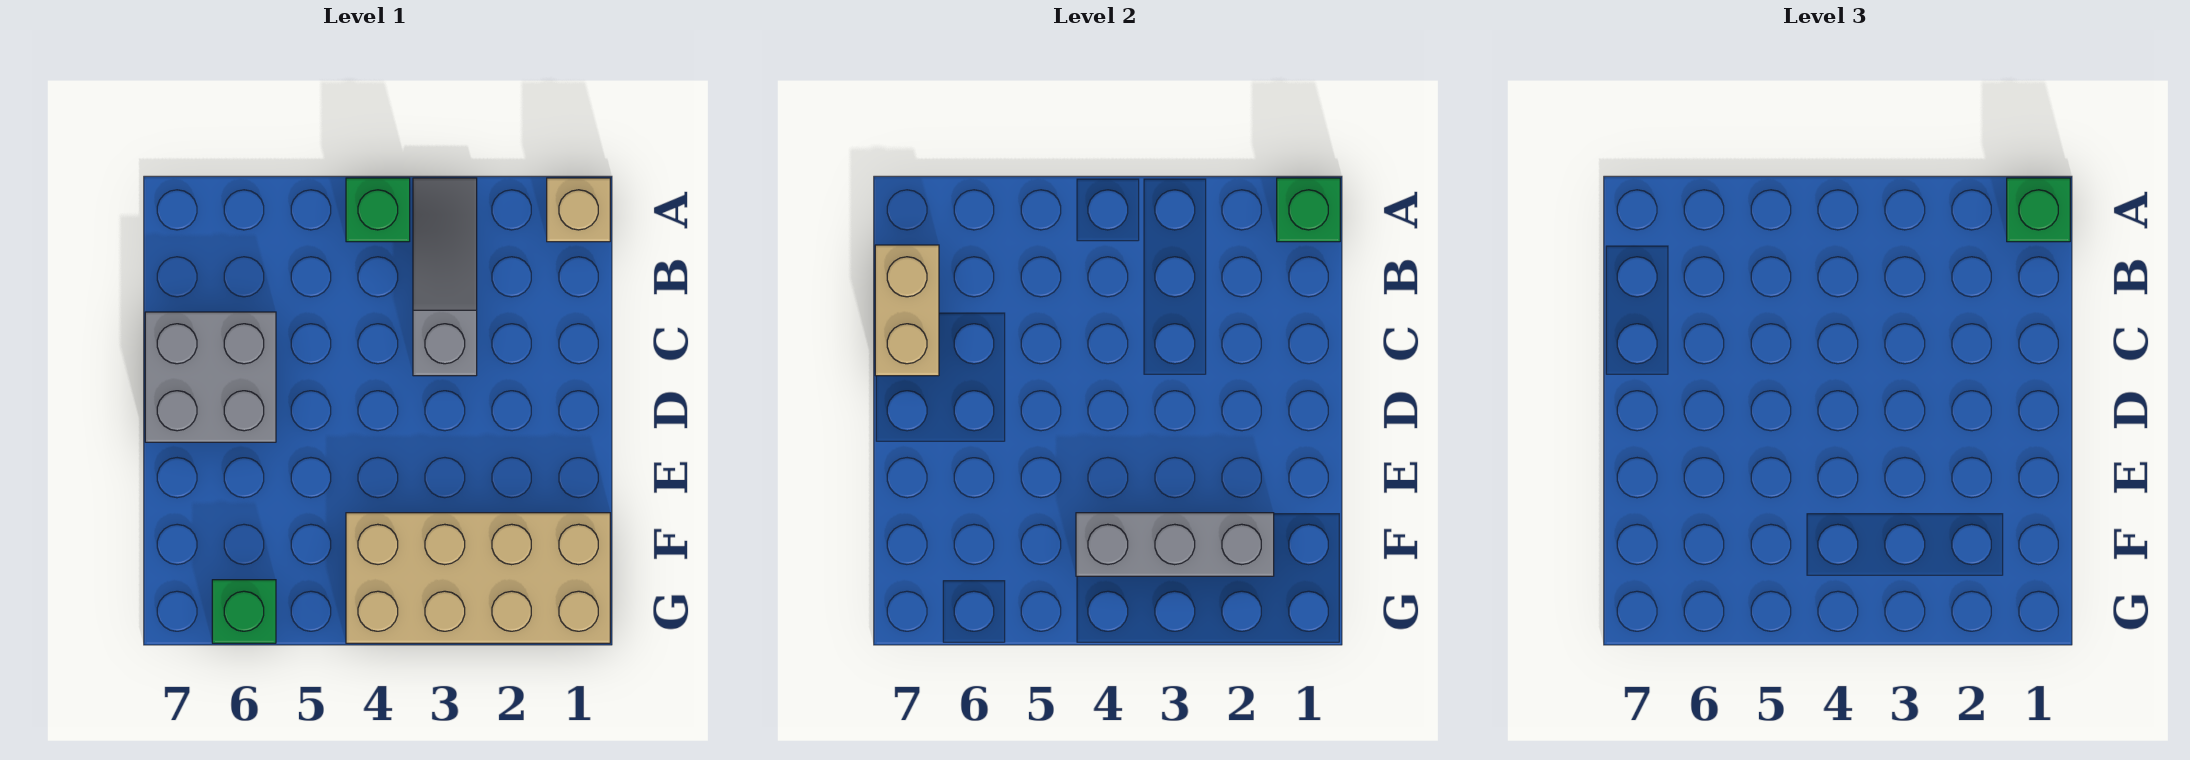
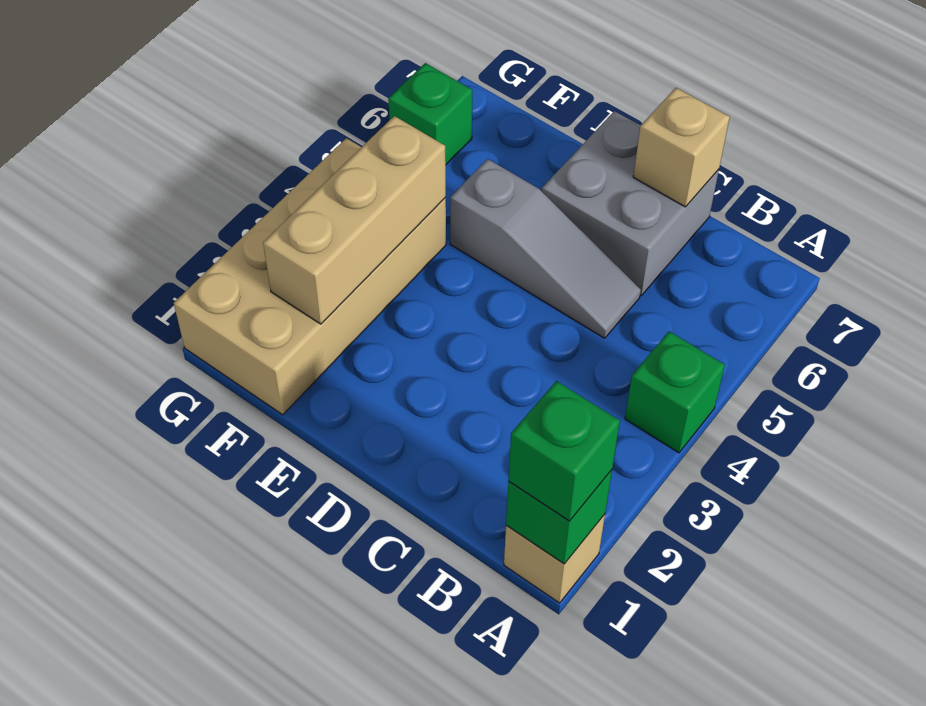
grey 1x3 slope [413,178,477,376] -> grey 1x3 slope moved to [450,159,641,338]
tan 1x2 brick [875,245,939,376] -> tan 1x1 brick [633,88,730,207]
grey 1x3 brick [1076,513,1274,576] -> tan 1x3 brick [263,116,446,324]

